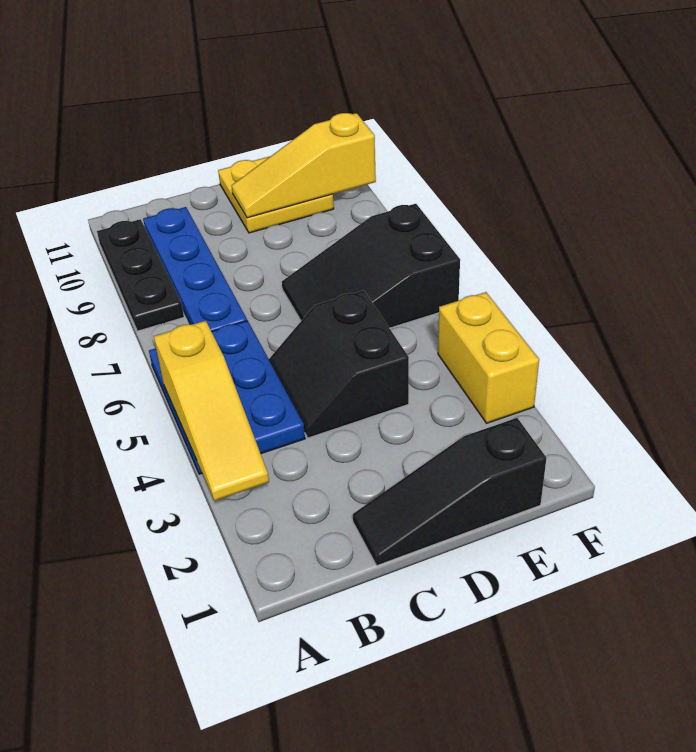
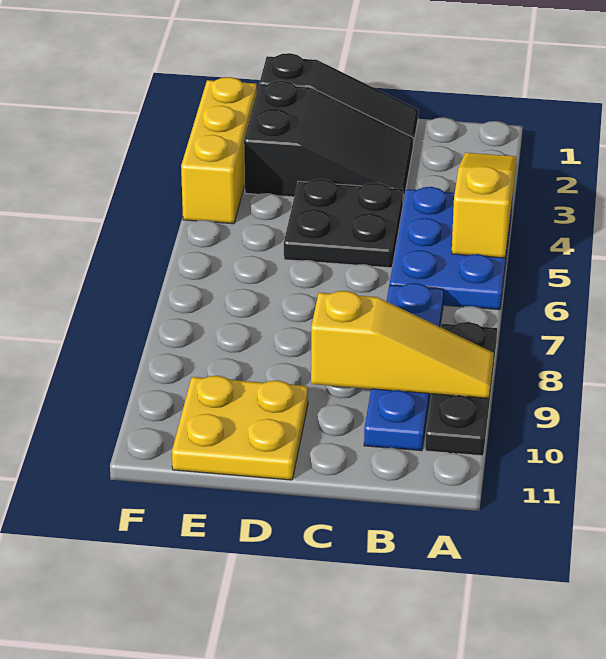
black 2x2 slope [269,290,409,438] -> black 2x2 plate [284,179,403,268]
black 2x3 slope [282,204,460,328] -> black 2x3 slope moved to [244,81,413,203]
yellow 1x3 slope [232,113,376,218] -> yellow 1x3 slope moved to [311,291,494,398]
yellow 1x2 brick [438,292,539,423] -> yellow 1x3 brick [181,77,257,224]

